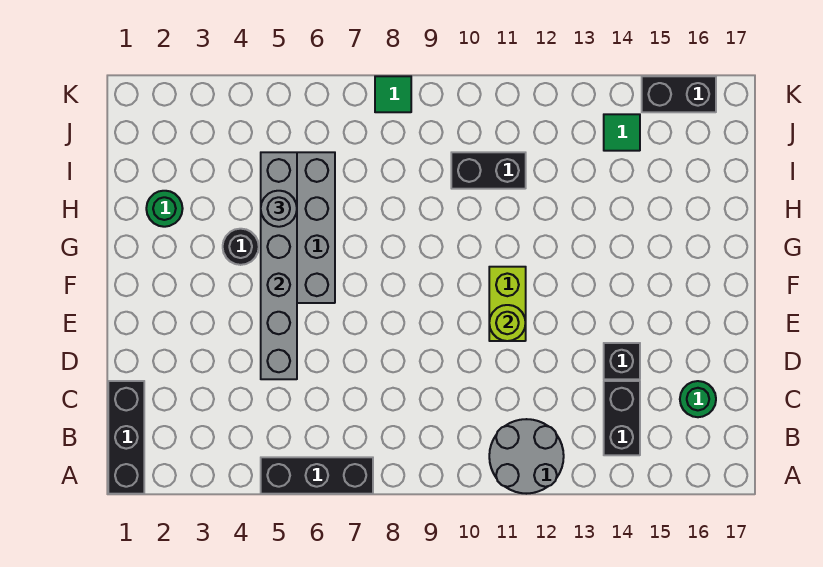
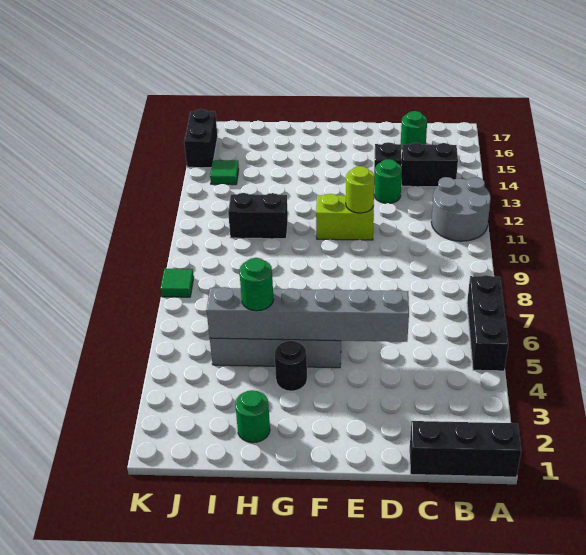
none -> green 1x1 round brick [374,159,402,203]
grey 1x1 round brick [261,191,297,227] -> green 1x1 round brick [239,258,274,311]
black 1x2 brick [451,152,526,189] -> black 1x2 brick turned to [228,193,288,239]

